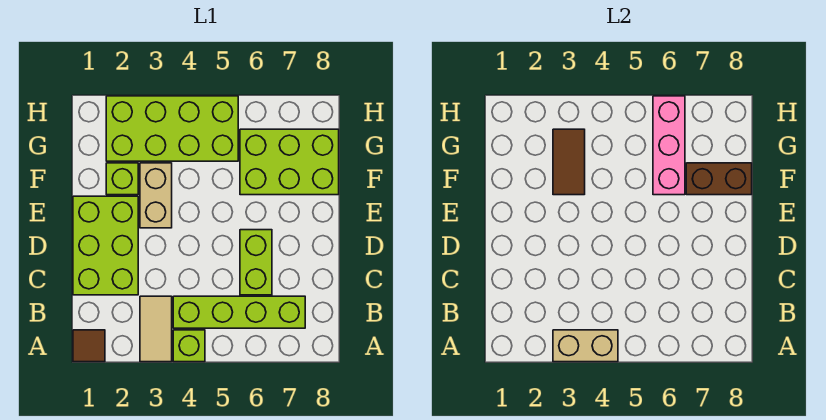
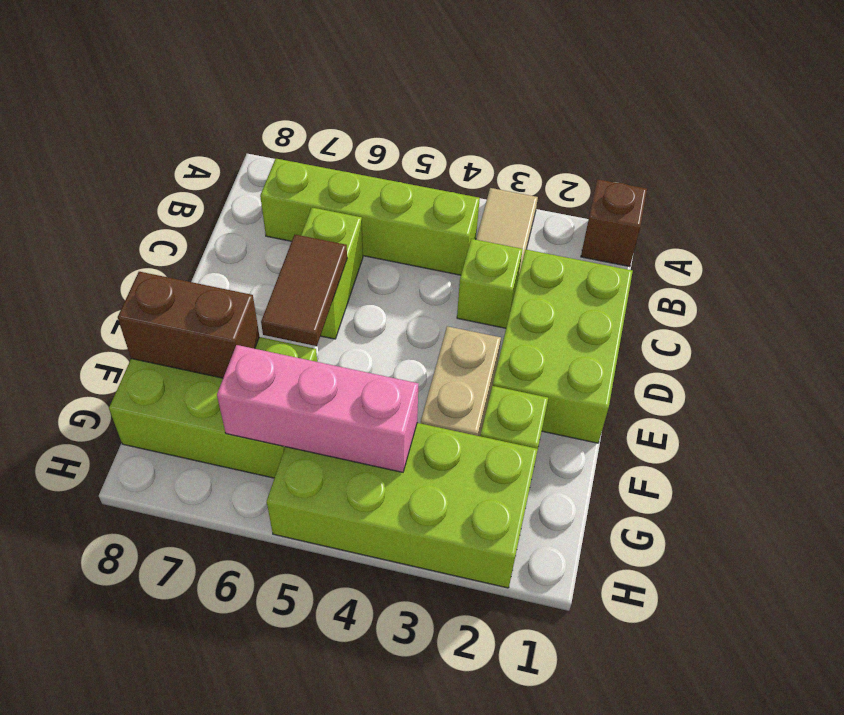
brown 1x1 tile [73,330,105,362] -> brown 1x1 brick [581,179,647,267]
tan 1x2 brick [553,330,618,362] -> none
lime 1x1 brick [173,330,205,362] -> lime 1x1 brick moved to [457,239,523,328]
brown 1x2 tile [553,129,585,195] -> brown 1x2 tile moved to [261,235,347,346]
pink 1x3 brick [653,96,685,195] -> pink 1x3 brick turned to [217,345,418,472]

